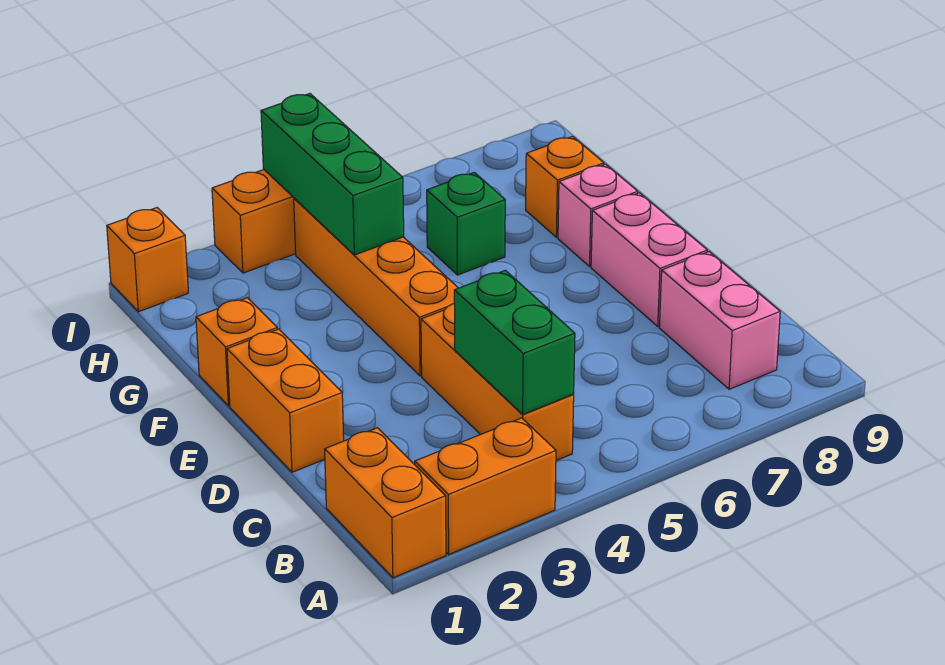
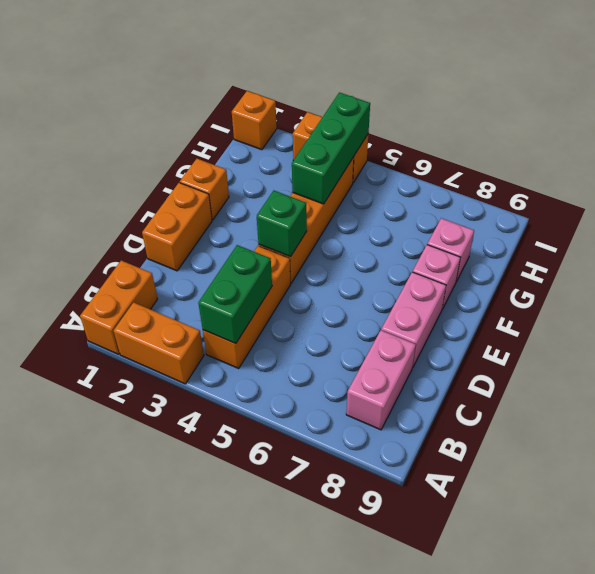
green 1x1 brick [427,172,505,275] -> green 1x1 brick moved to [257,191,307,257]
orange 1x1 brick [526,136,604,237] -> pink 1x1 brick [427,218,474,282]

